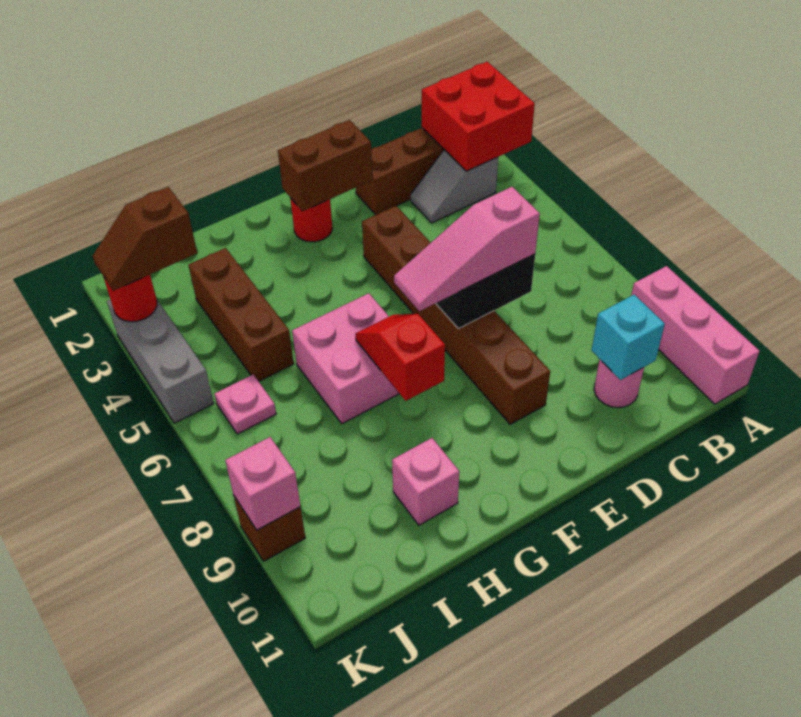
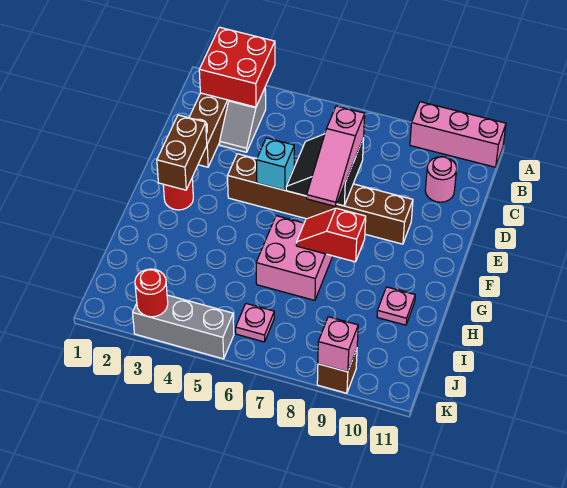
cyan 1x1 brick [591,295,665,380] -> cyan 1x1 brick moved to [257,138,294,190]
pink 1x1 brick [392,438,459,525] -> pink 1x1 plate [377,287,415,325]
brown 1x3 brick [189,248,294,381] -> none
brown 1x2 slope [93,187,197,291] -> none

